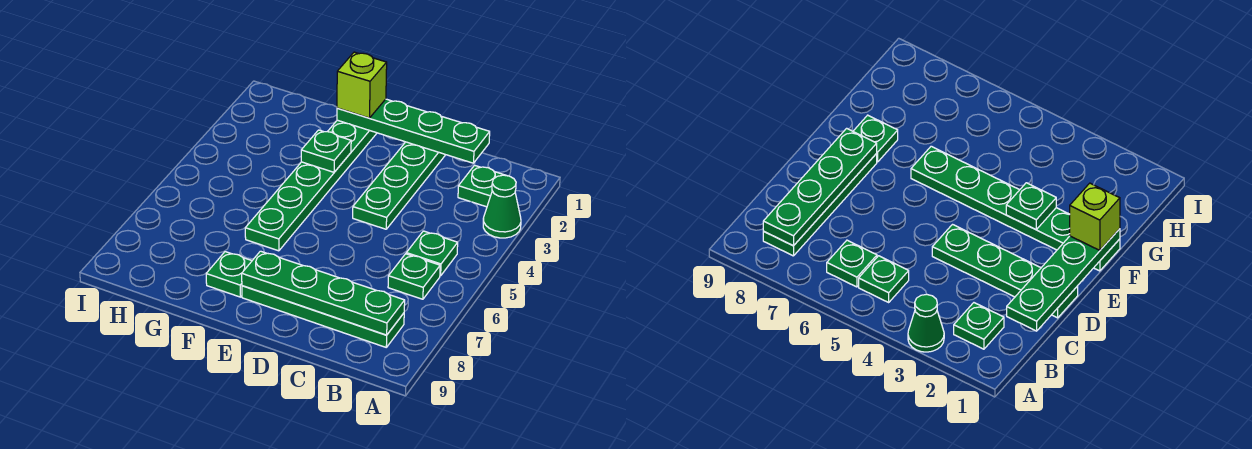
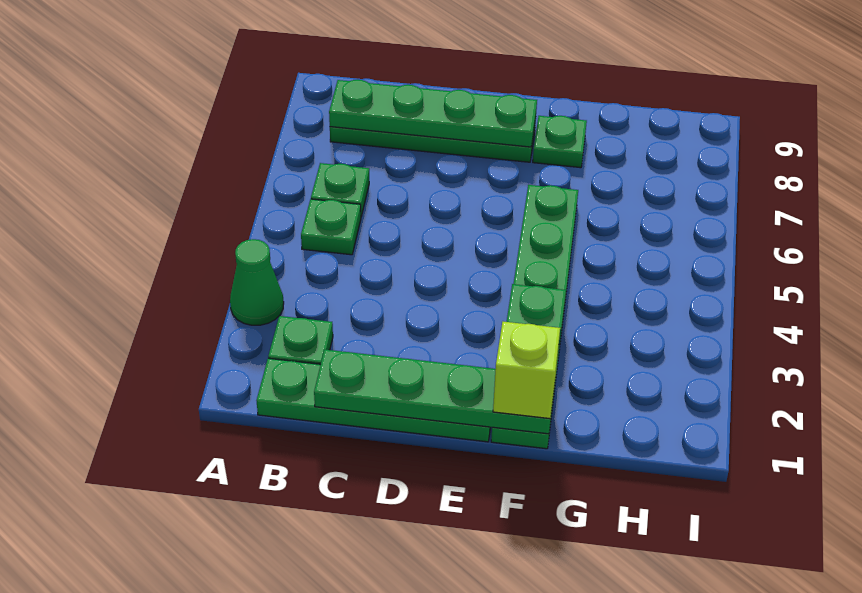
green 1x4 plate [353,142,445,229] -> green 1x4 plate turned to [256,358,491,442]

